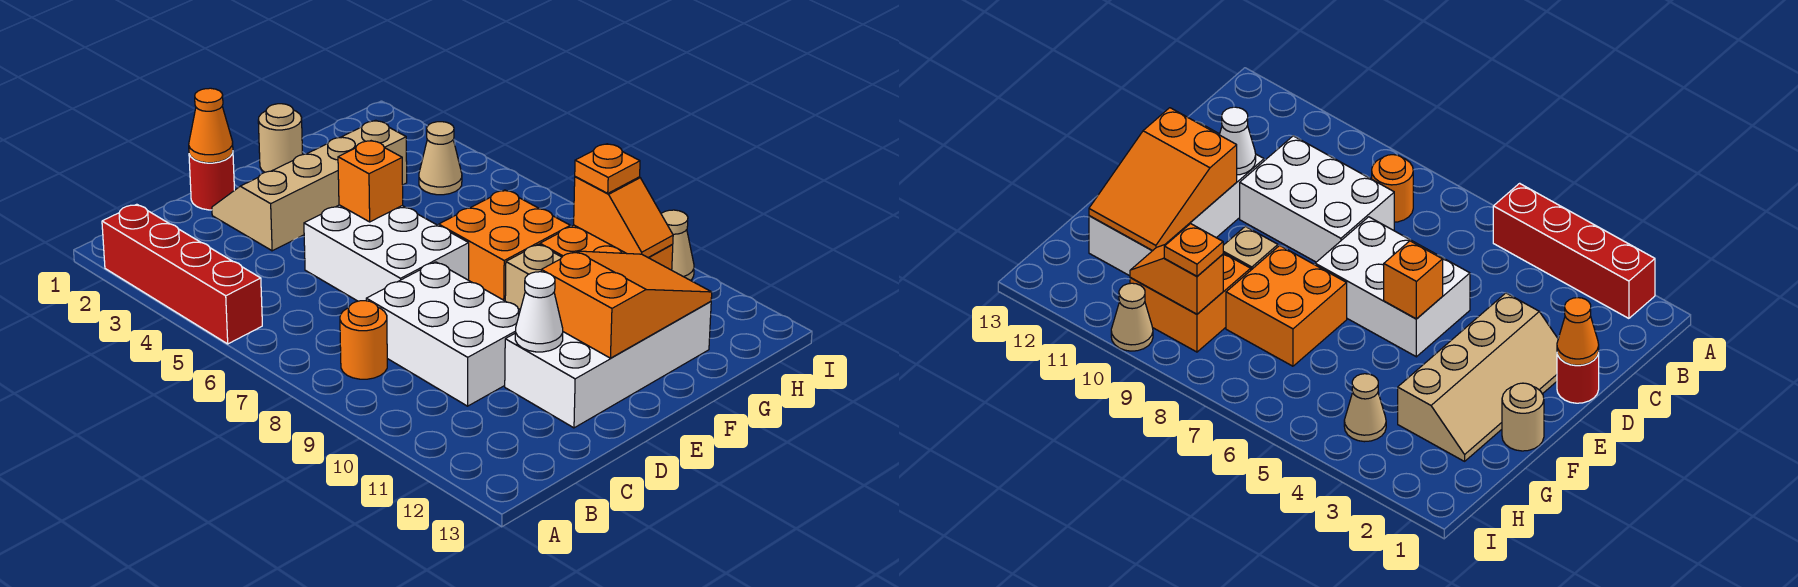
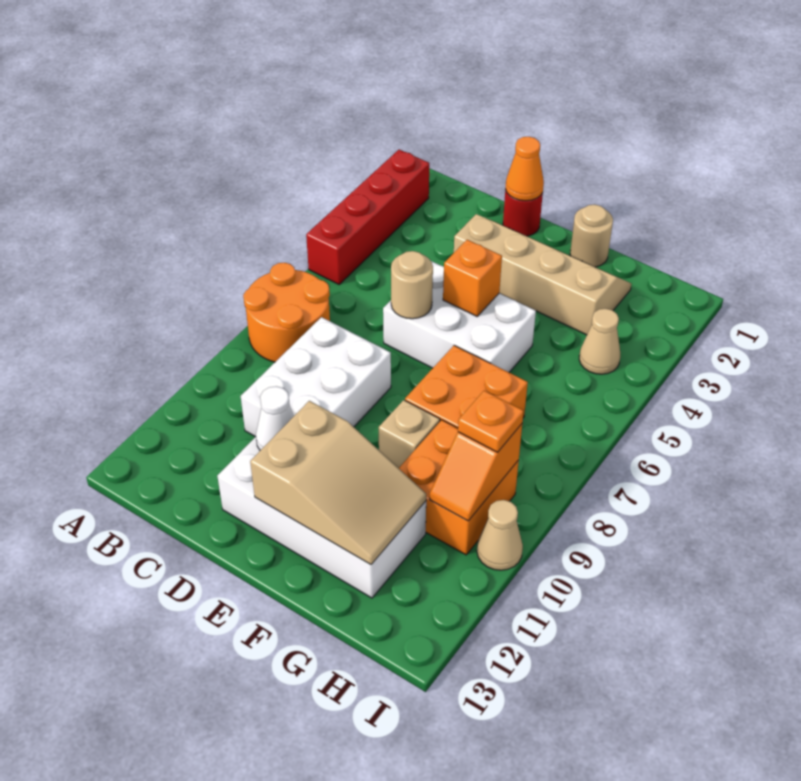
orange 1x1 round brick [340,301,387,379] -> orange 2x2 round brick [243,263,330,362]
white 2x3 brick [304,205,469,301] -> white 2x3 brick turned to [383,261,536,372]
none -> tan 1x1 round brick [391,251,433,319]
orange 2x3 slope [541,251,712,358] -> tan 2x3 slope [250,401,426,565]

